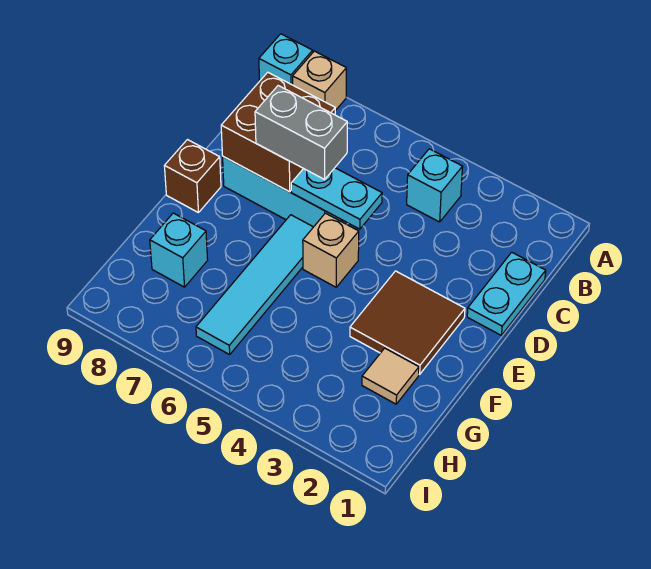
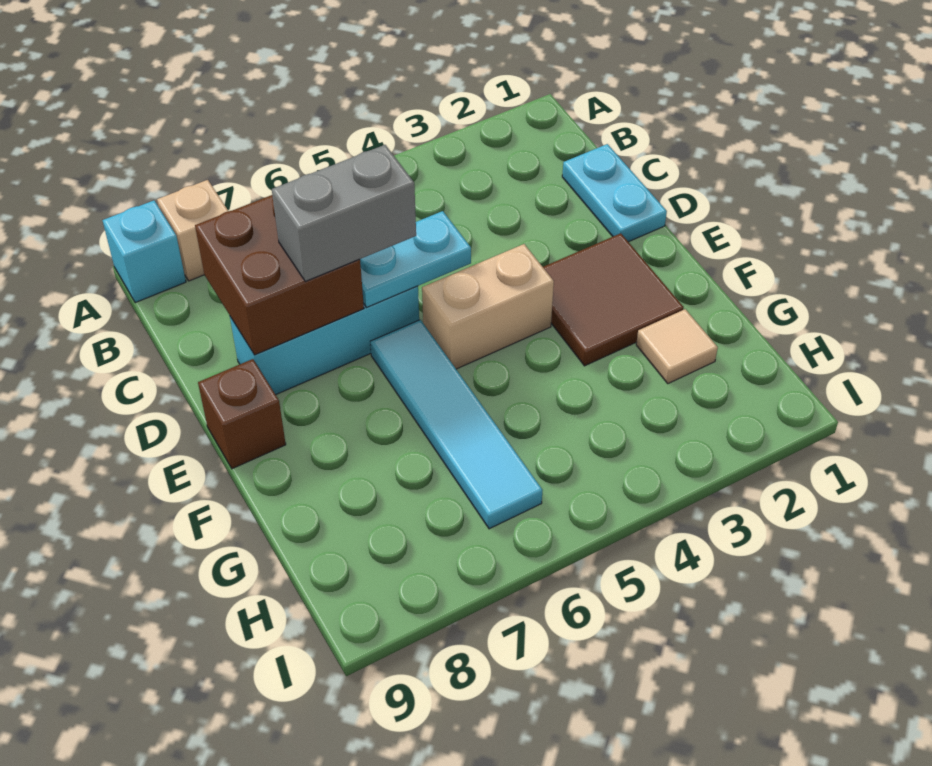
cyan 1x1 brick [407,149,463,222] -> none
tan 1x1 brick [303,213,359,287] -> tan 1x2 brick [422,244,554,369]
cyan 1x1 brick [150,213,208,287] -> none

